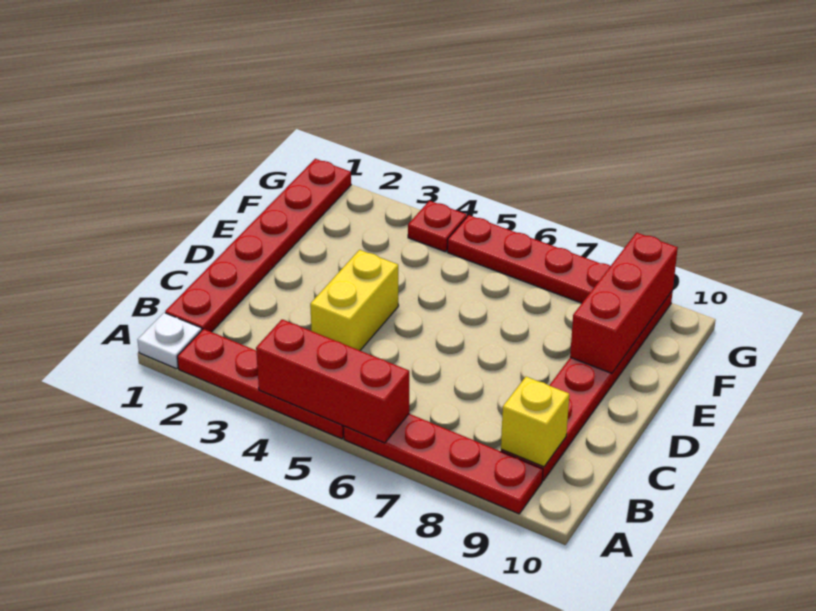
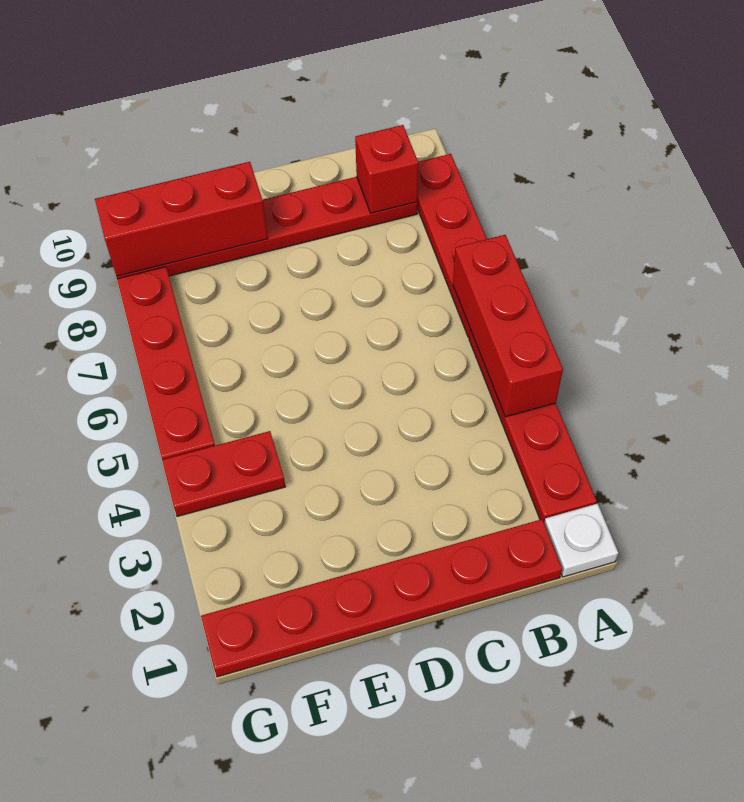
yellow 1x1 brick [501,377,569,467] -> red 1x1 brick [355,125,418,213]
yellow 1x2 brick [310,250,399,350] -> none
red 1x1 plate [408,201,467,252] -> red 1x2 plate [162,431,285,517]

